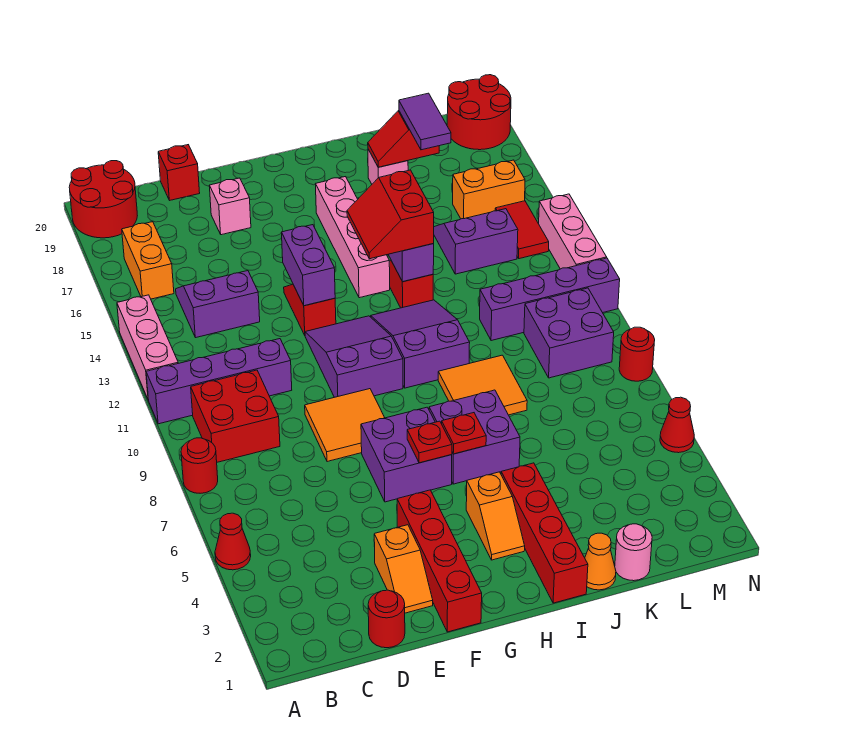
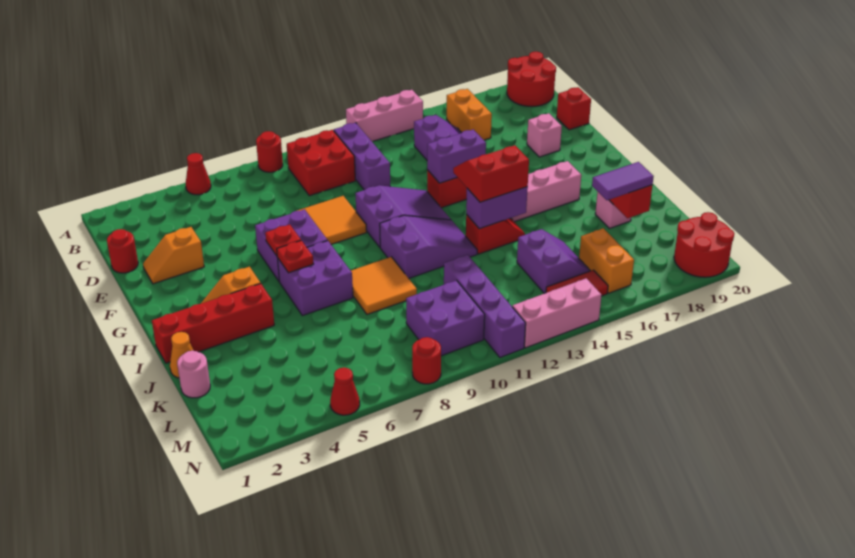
purple 1x4 brick [146,339,292,424] -> purple 1x3 brick [334,123,390,190]
orange 1x2 brick [122,222,174,299] -> orange 1x2 brick turned to [447,89,492,140]
red 1x4 brick [397,490,482,632] -> none

